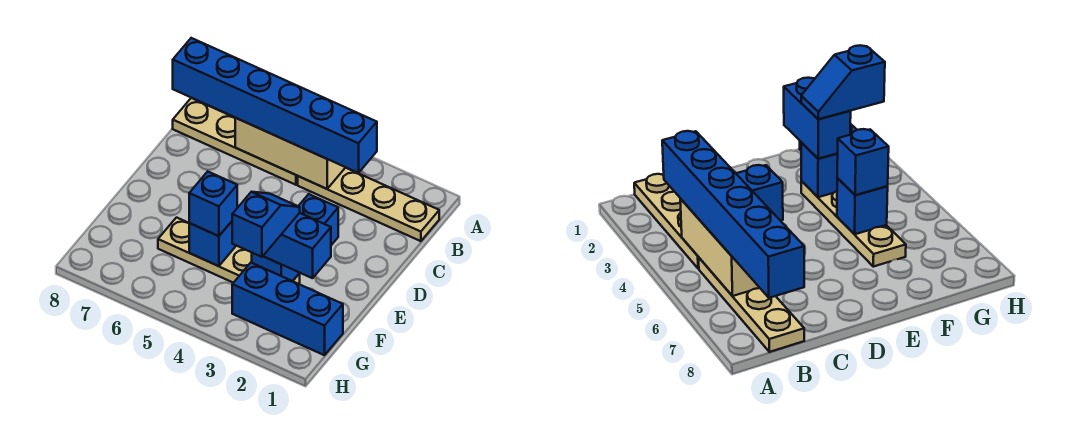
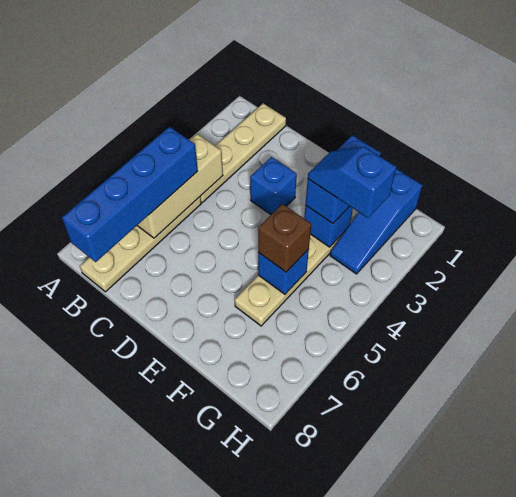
blue 1x6 brick [173,38,377,173] -> blue 1x4 brick [62,127,198,262]
blue 1x1 brick [189,172,237,236] -> brown 1x1 brick [258,204,311,272]
blue 1x3 brick [232,263,343,355] -> blue 1x3 slope [330,169,422,274]

